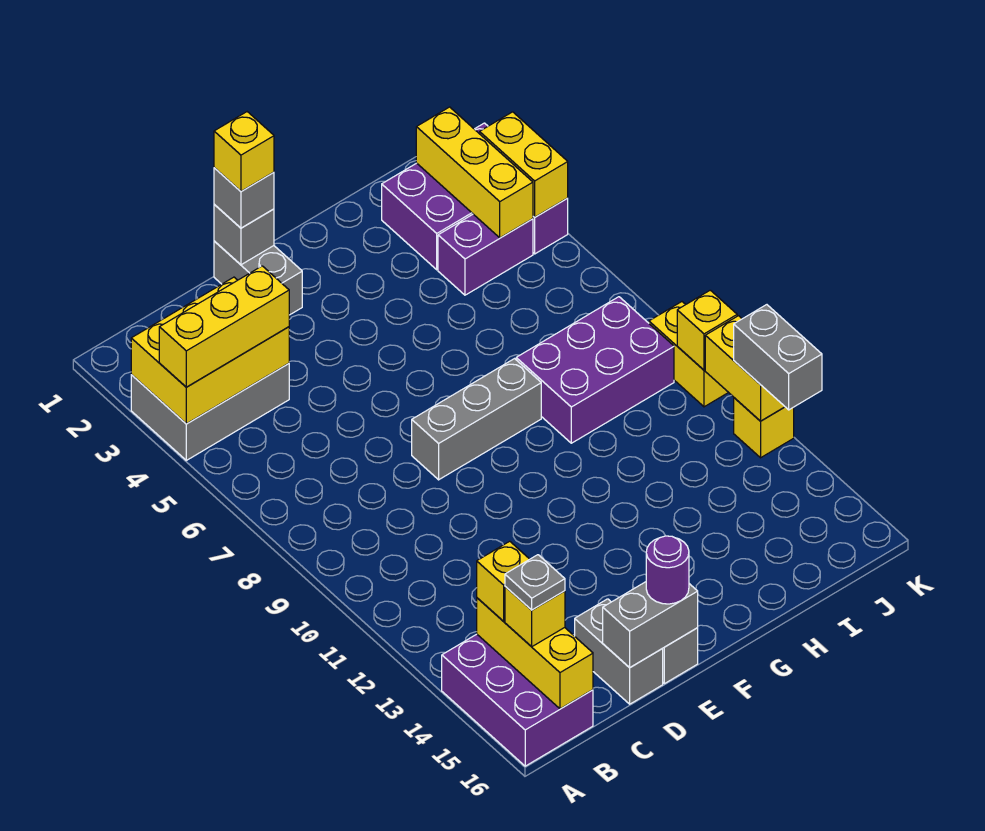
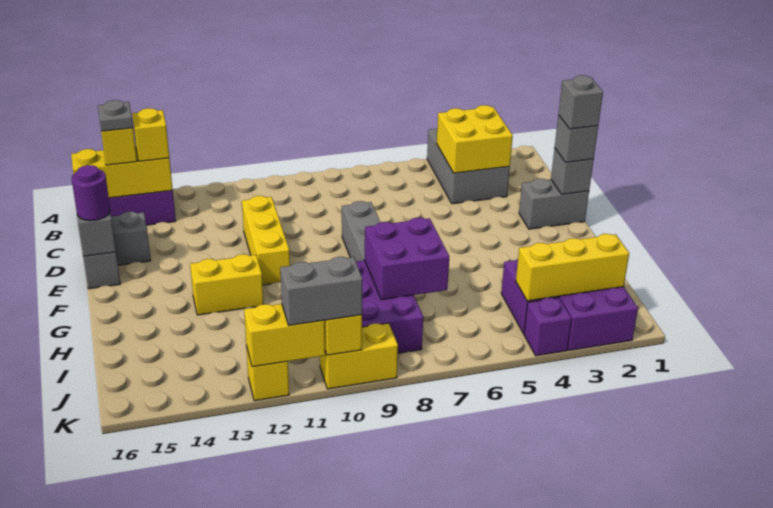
yellow 2x3 brick [131,277,289,424] -> yellow 2x2 brick [437,105,513,173]
yellow 1x3 brick [159,266,289,387] -> yellow 1x3 brick moved to [242,196,290,285]
yellow 1x1 brick [214,112,274,191] -> grey 1x1 brick [559,75,603,129]
none -> purple 2x2 brick [364,218,449,300]
yellow 1x2 brick [480,112,568,217] -> yellow 1x2 brick moved to [190,254,263,315]
grey 1x2 brick [734,305,822,410] -> grey 1x2 brick moved to [280,257,363,325]

